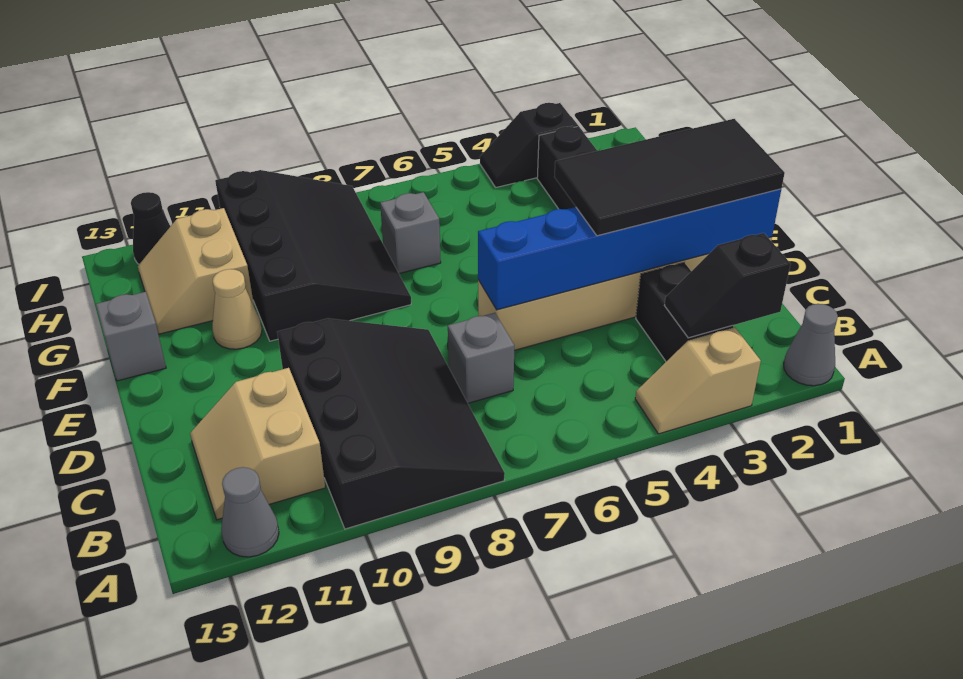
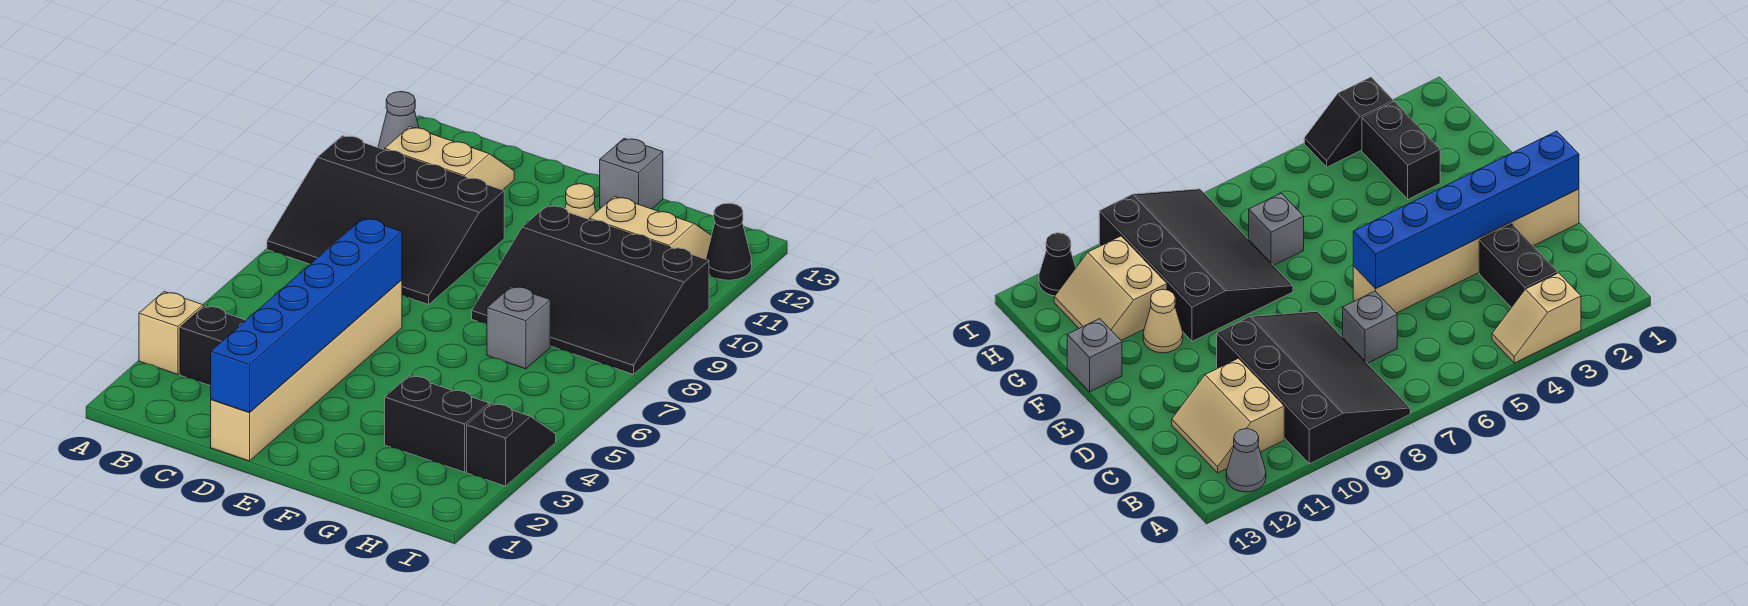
grey 1x1 cone [784,304,838,386] -> none
black 1x2 slope [664,233,790,338] -> none
black 2x4 tile [554,119,785,236] -> none

